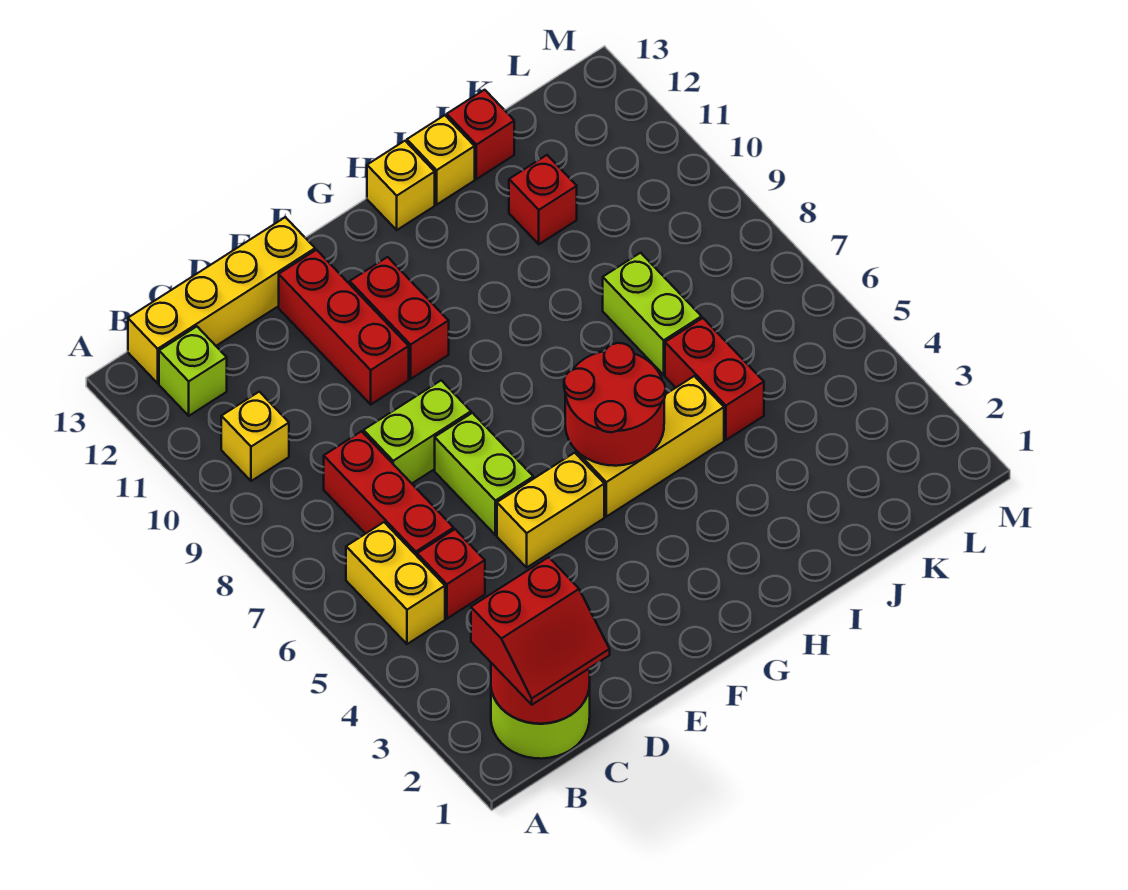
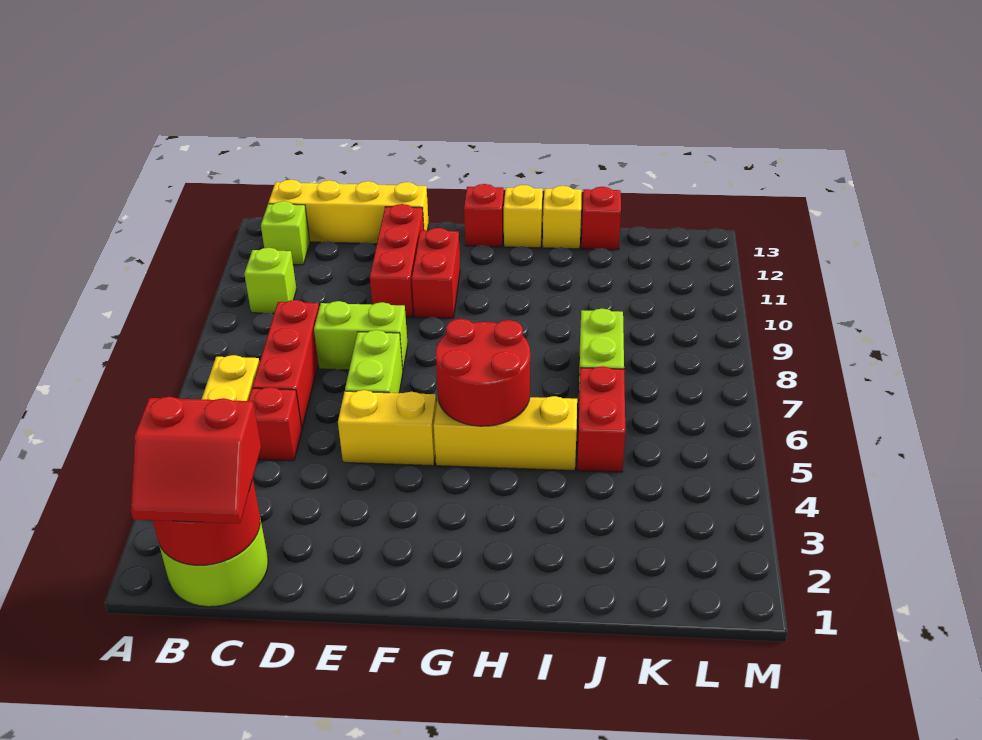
yellow 1x1 brick [221,392,289,481] -> lime 1x1 brick [244,248,296,313]
red 1x1 brick [509,155,577,244] -> red 1x1 brick moved to [464,184,504,247]

